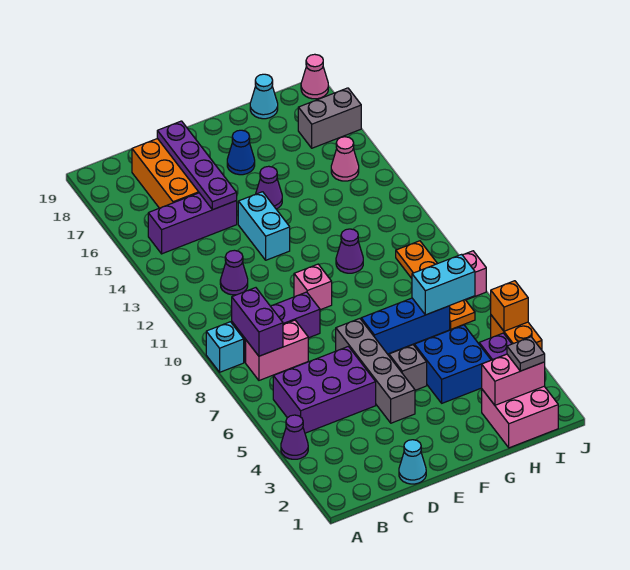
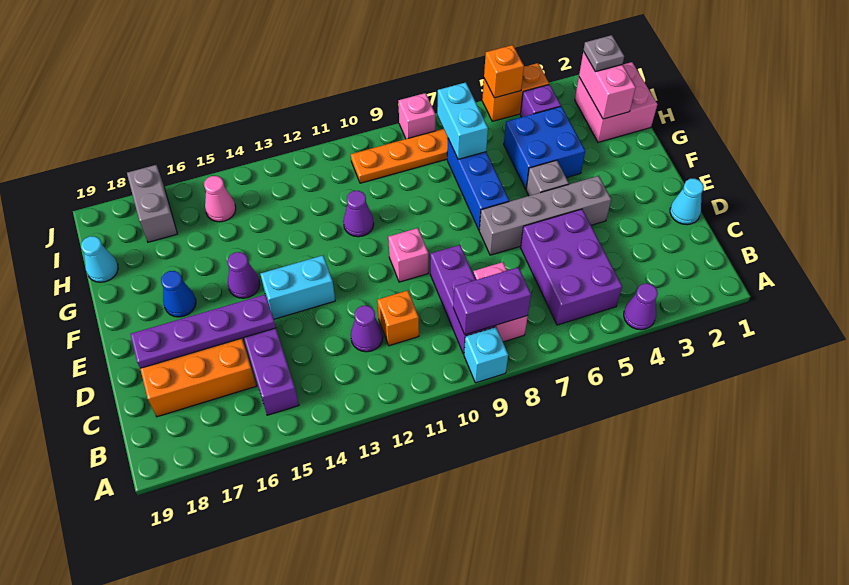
none -> orange 1x1 brick [377,290,419,346]
pink 1x1 cone [301,54,328,99] -> none

